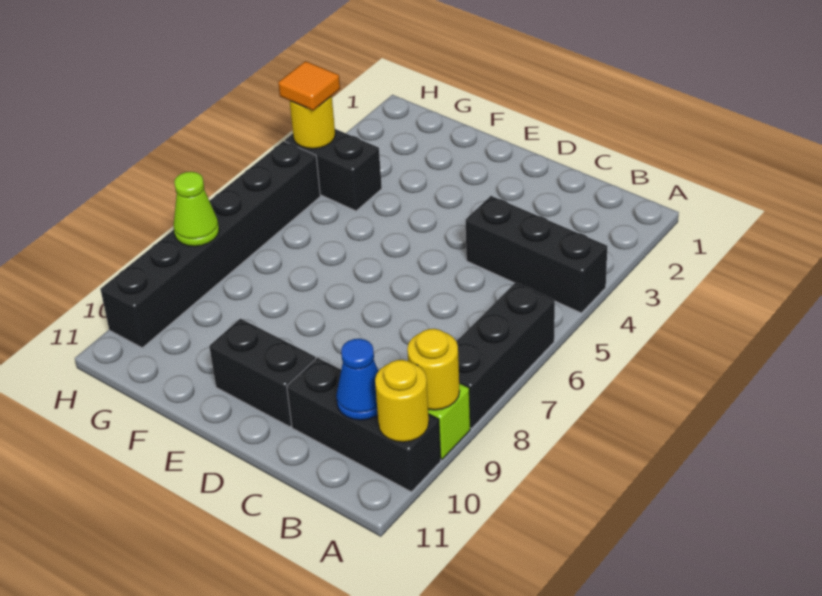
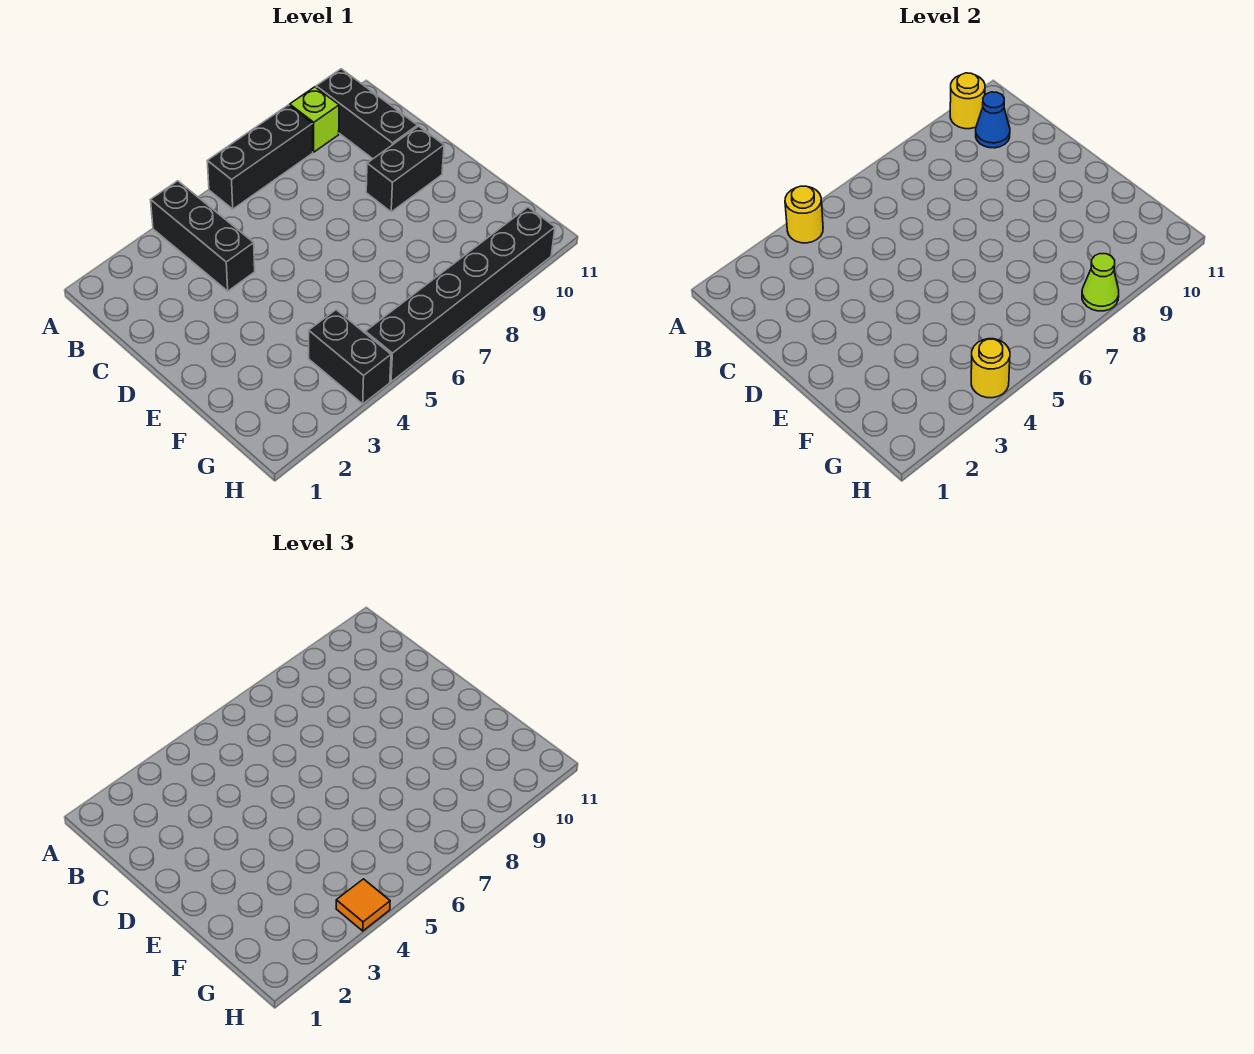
yellow 1x1 round brick [407,329,460,410] -> yellow 1x1 round brick moved to [785,186,823,243]
black 1x2 brick [209,319,316,427] -> black 1x2 brick turned to [366,126,444,212]

